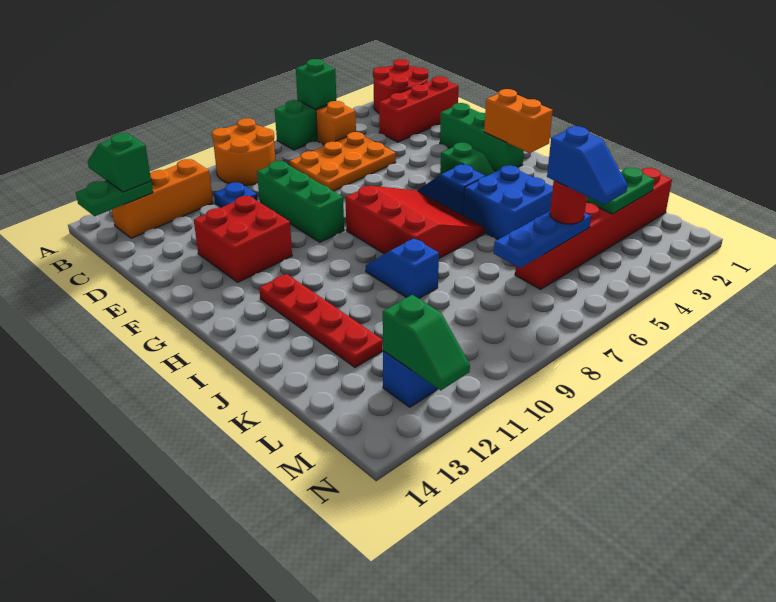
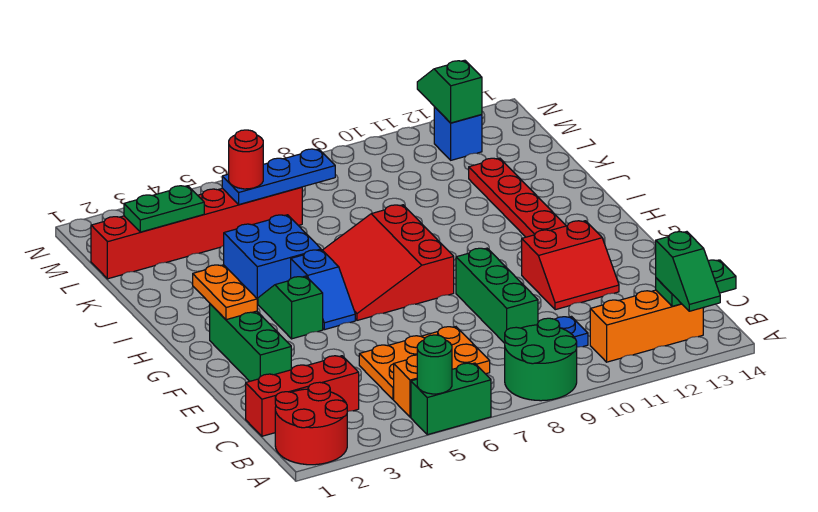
green 1x1 brick [296,59,336,109] -> green 1x1 round brick [417,335,452,394]
orange 2x2 round brick [212,118,275,185] -> green 2x2 round brick [505,318,577,401]
red 2x2 brick [194,196,292,282] -> red 2x2 slope [522,221,619,310]
orange 1x2 brick [484,89,553,153] -> orange 1x2 plate [193,265,257,320]
blue 1x2 slope [366,238,439,298] -> none
blue 1x2 slope [547,126,628,204] -> none

